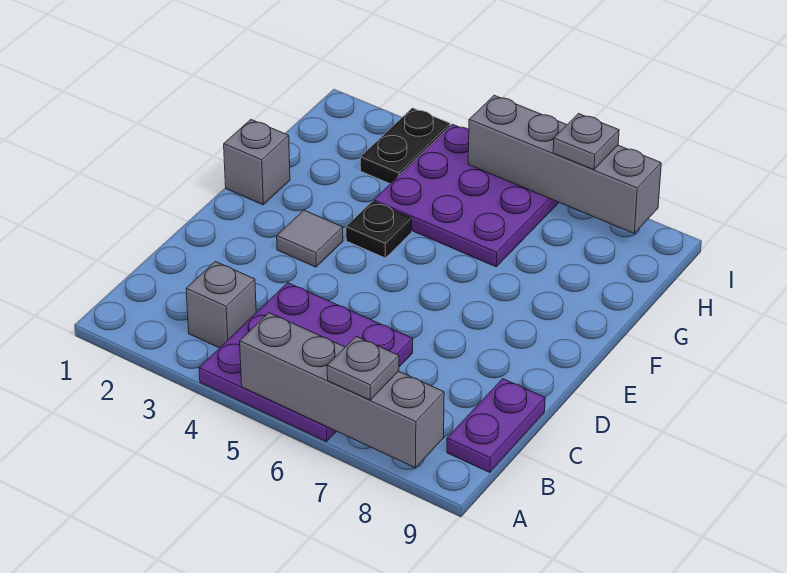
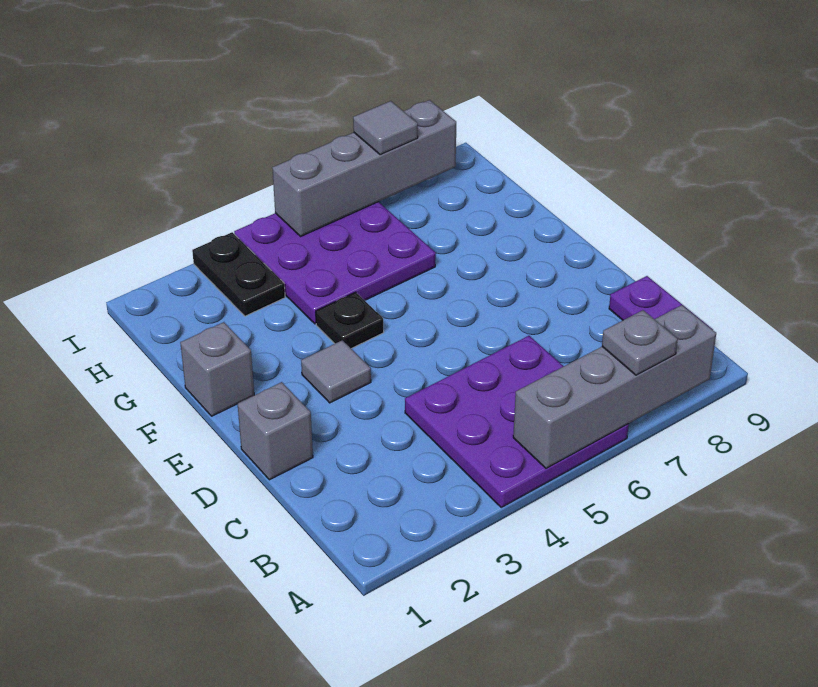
grey 1x1 brick [186,261,256,348] -> grey 1x1 brick moved to [238,382,313,480]
grey 1x1 plate [553,114,619,170] -> grey 1x1 tile [353,101,418,155]

